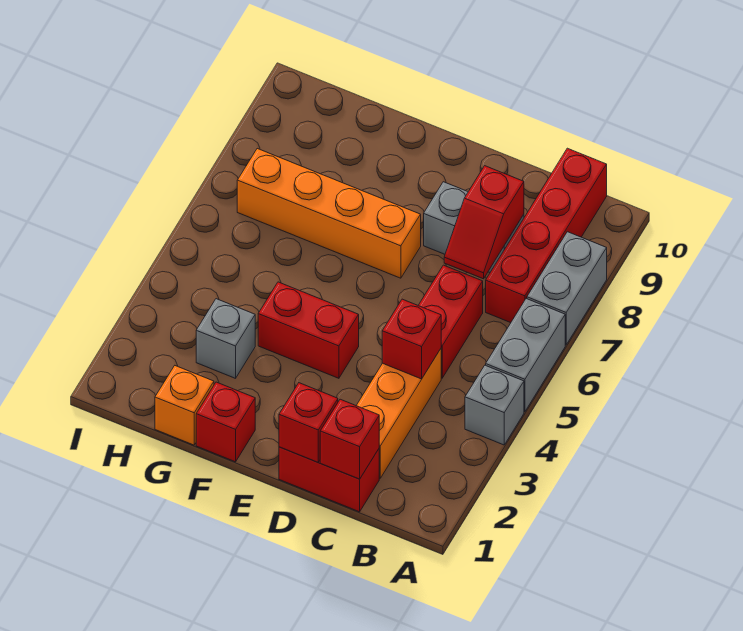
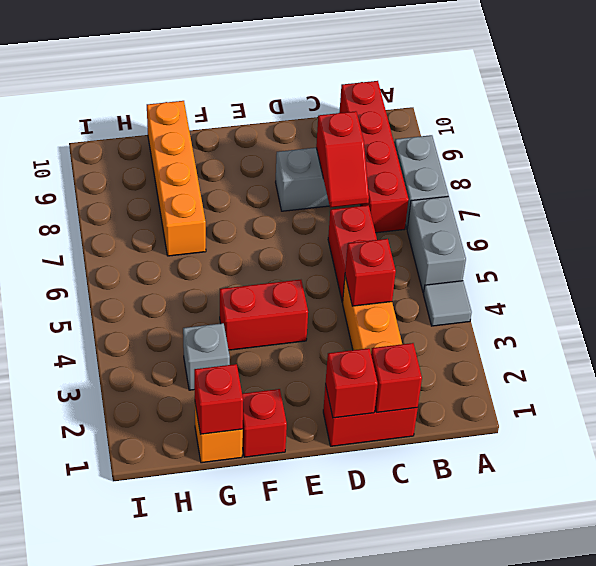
grey 1x1 brick [465,365,524,445] -> grey 1x1 tile [423,281,472,326]
orange 1x4 brick [237,149,421,278] -> orange 1x4 brick turned to [147,101,206,256]
none -> red 1x1 brick [194,364,243,434]

